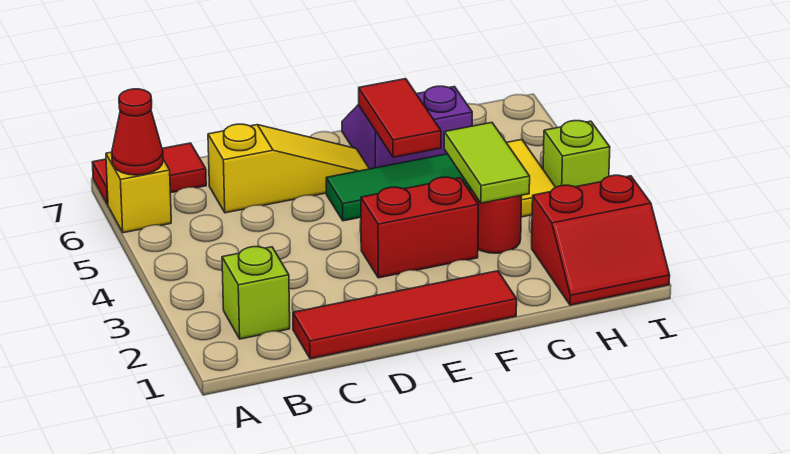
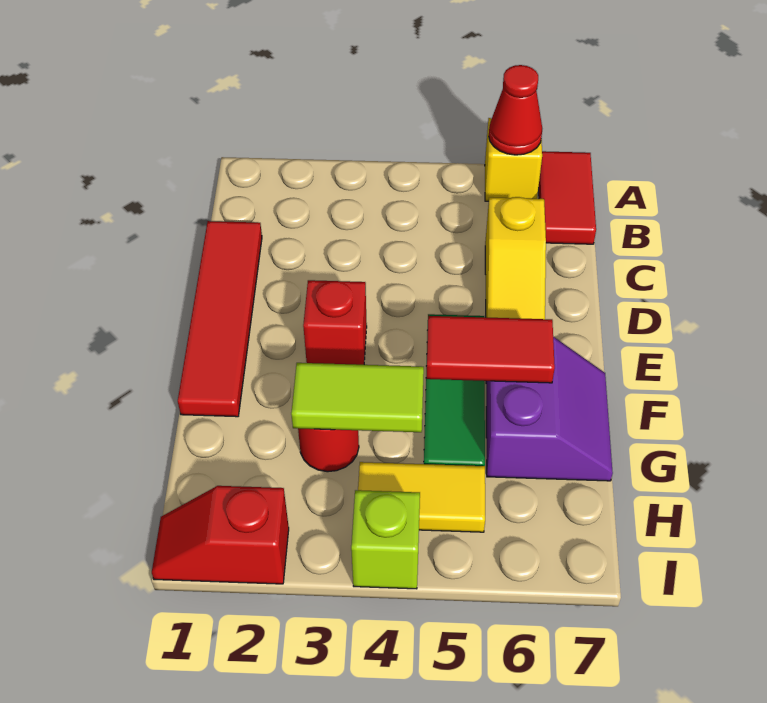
lime 1x1 brick [222,247,290,339] -> none
red 1x2 brick [361,177,478,278] -> red 1x1 brick [303,280,367,365]
red 2x2 slope [532,175,670,305] -> red 1x2 slope [152,486,289,584]

